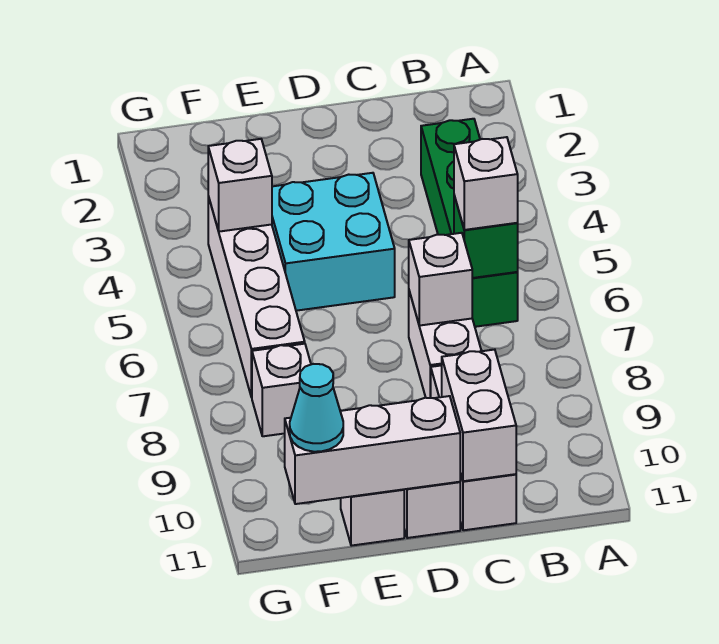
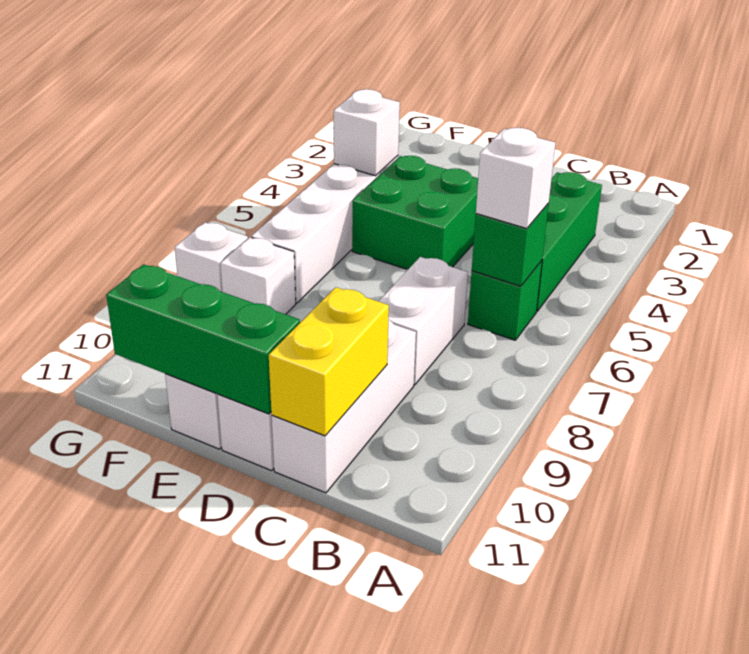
white 1x1 brick [409,233,472,326] -> white 1x1 brick moved to [175,222,248,292]
white 1x2 brick [442,350,516,481] -> yellow 1x2 brick [269,287,389,436]
cyan 2x2 brick [272,173,395,311] -> green 2x2 brick [352,156,478,269]
white 1x3 brick [285,396,460,504] -> green 1x3 brick [106,264,300,414]
cyan 1x1 cone [290,364,343,452] -> none

